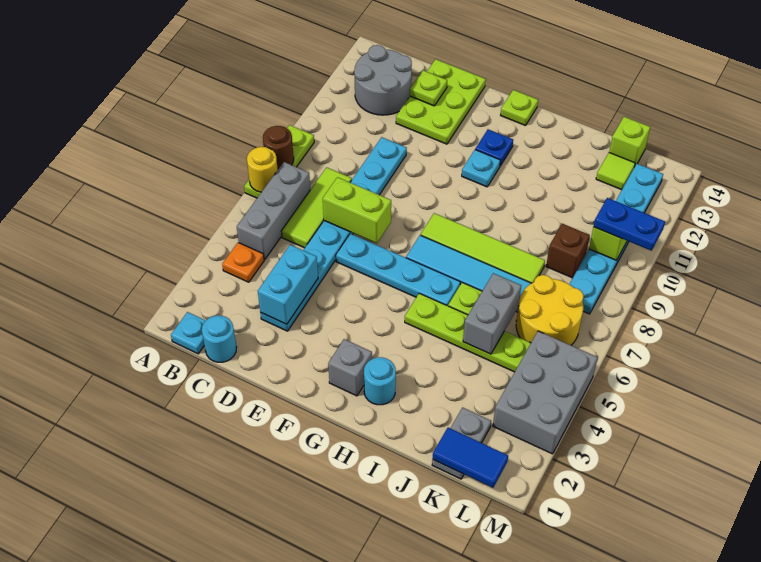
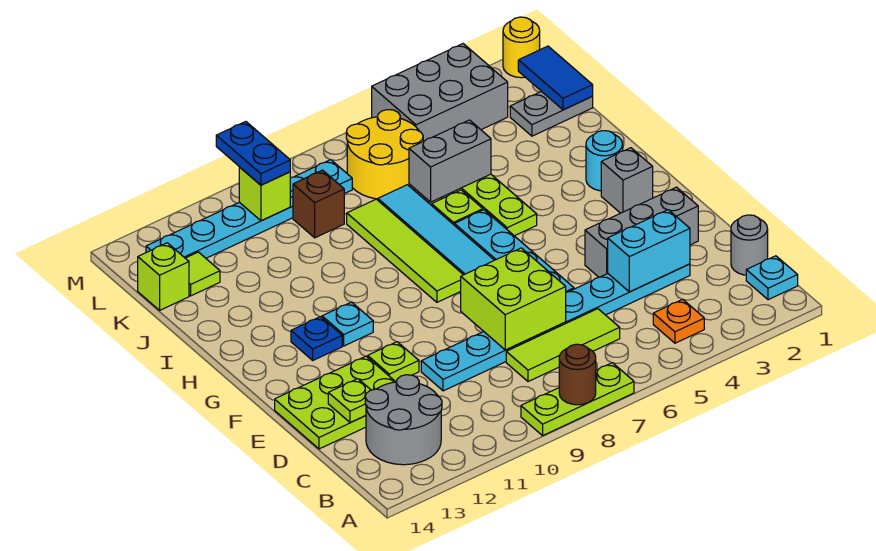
yellow 1x1 round brick [247,147,278,192] -> yellow 1x1 round brick moved to [503,17,540,78]
grey 1x3 brick [237,162,310,259] -> grey 1x3 brick moved to [585,187,698,277]
cyan 1x1 round brick [202,315,237,362] -> grey 1x1 round brick [731,215,768,275]
lime 1x2 brick [323,177,391,243] -> lime 2x2 brick [461,248,566,350]
lime 1x1 plate [501,90,538,126] -> lime 1x1 plate moved to [368,342,419,382]

